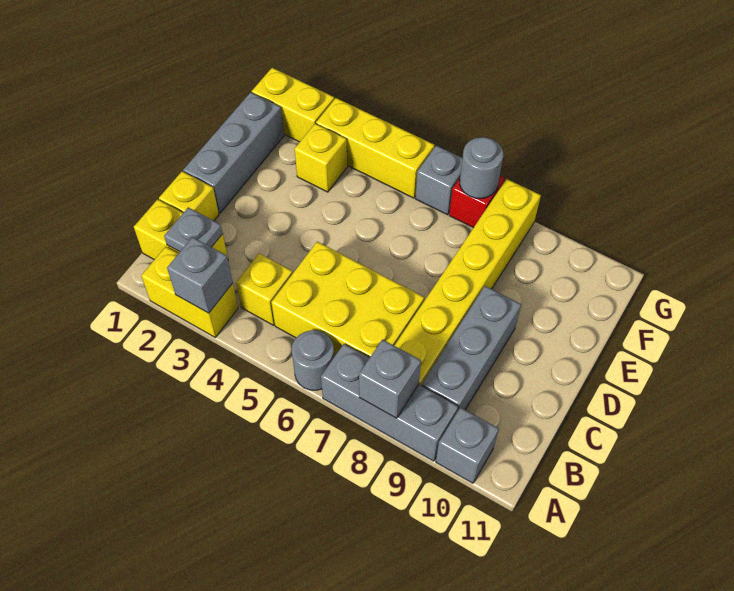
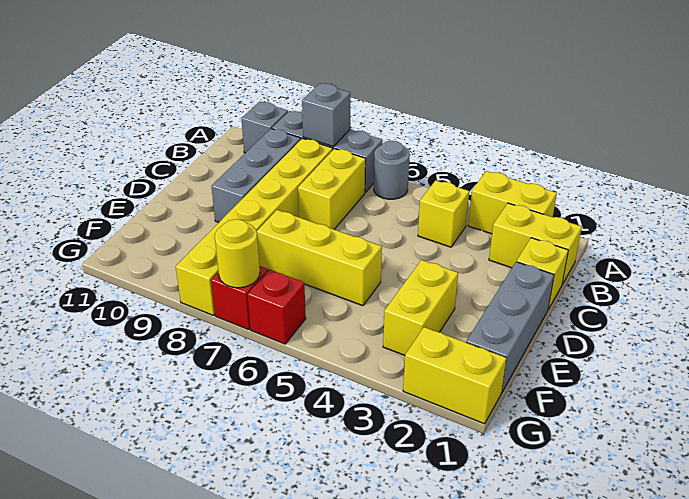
grey 1x1 brick [167,237,233,313] -> none
grey 1x1 plate [164,207,223,252] -> none
yellow 2x3 brick [271,242,424,358] -> yellow 1x2 brick [298,149,366,229]
yellow 1x1 brick [295,124,347,192] -> yellow 1x2 brick [383,260,458,355]
yellow 1x3 brick [316,98,434,198] -> yellow 1x3 brick moved to [257,210,382,306]
grey 1x1 brick [415,146,462,215] -> red 1x1 brick [248,269,306,344]
grey 1x1 round brick [460,137,503,199] -> yellow 1x1 round brick [215,219,260,288]

